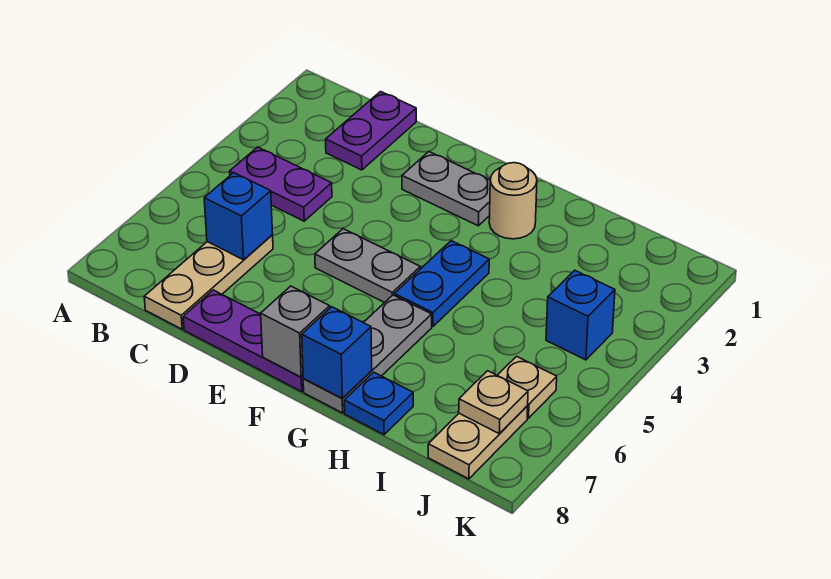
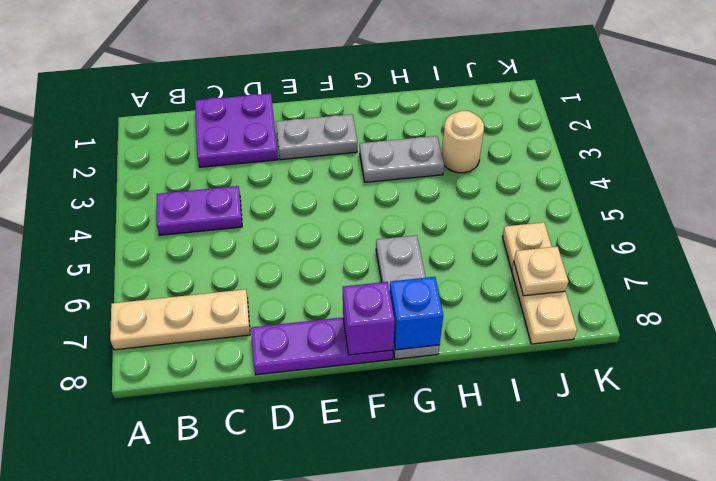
purple 1x2 plate [326,92,416,170] -> purple 2x2 plate [195,94,278,167]
tan 1x3 plate [144,235,273,329] -> tan 1x3 plate turned to [110,289,250,350]
blue 1x1 brick [204,173,273,260] -> none
grey 1x2 plate [315,229,420,303] -> grey 1x2 plate moved to [360,136,444,182]
grey 1x1 brick [261,286,330,377] -> purple 1x1 brick [343,282,395,355]
tan 1x1 round brick [489,163,537,239] -> tan 1x1 round brick moved to [442,110,484,173]
blue 1x2 plate [394,241,489,327] -> none
blue 1x1 plate [344,372,413,435] -> none
blue 1x1 brick [546,270,615,360] -> none

